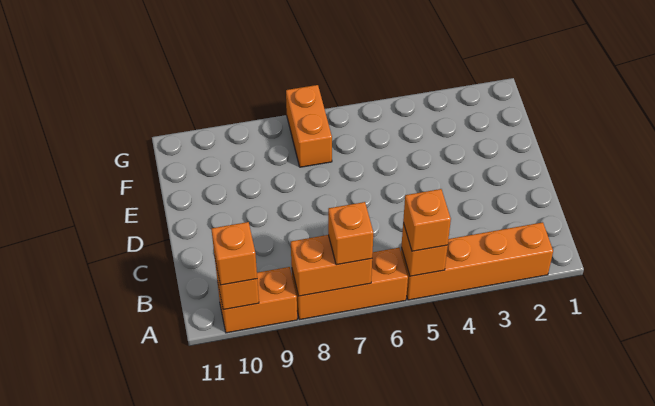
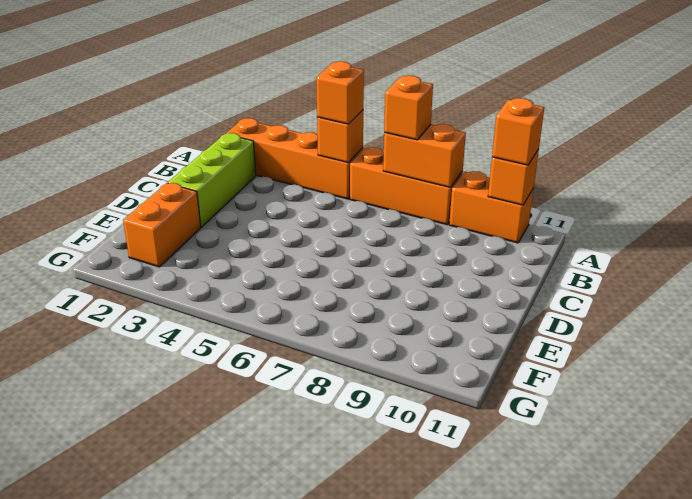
none -> lime 1x3 brick [168,133,256,227]
orange 1x2 brick [286,85,332,167] -> orange 1x2 brick moved to [123,183,201,267]

